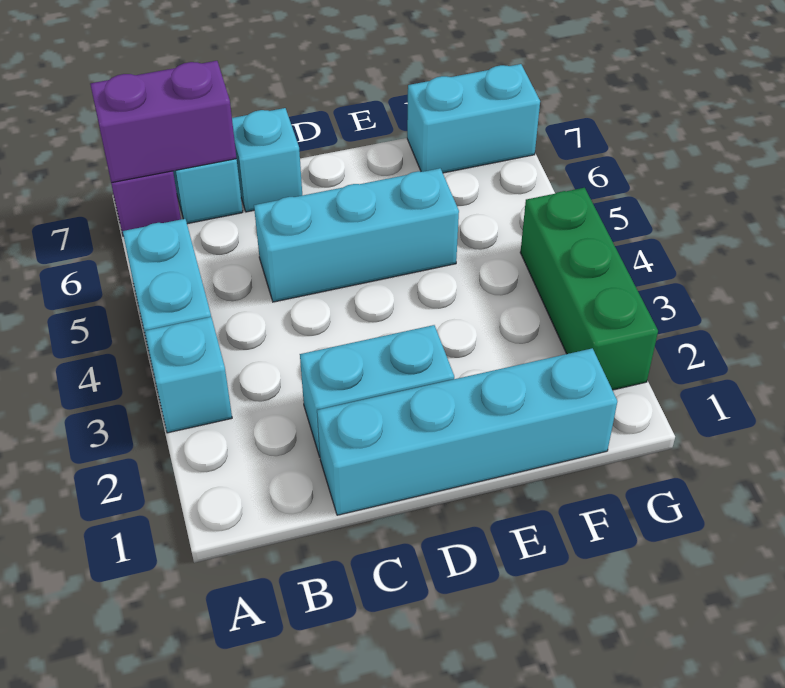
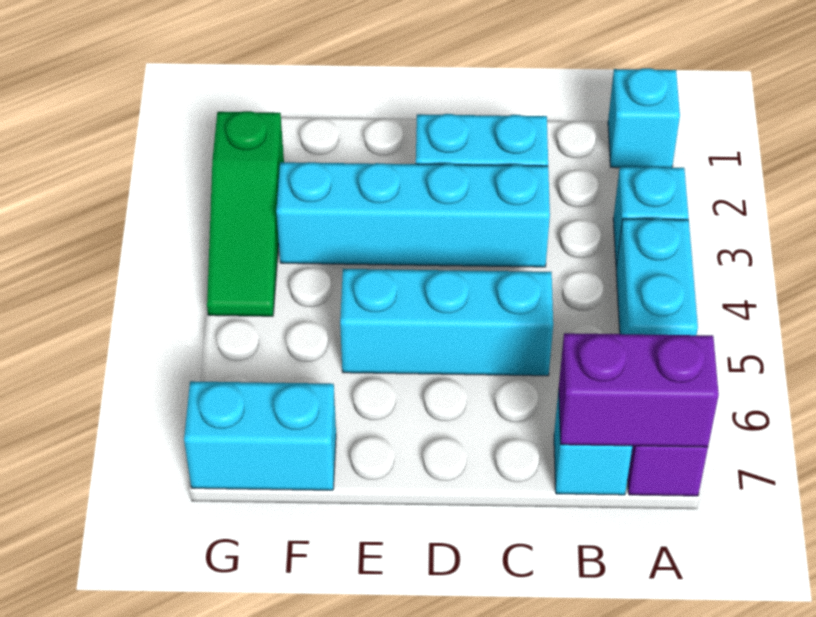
cyan 1x4 brick [317,348,617,515] -> cyan 1x4 brick moved to [276,162,550,267]
cyan 1x1 brick [232,108,302,212] -> cyan 1x1 brick moved to [608,68,680,168]
green 1x3 brick [520,188,658,390] -> green 1x3 slope [207,111,284,316]

